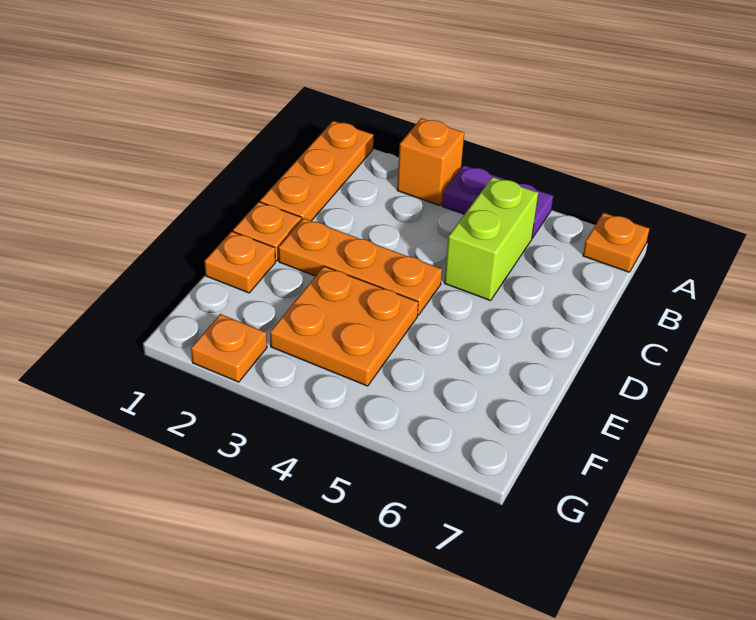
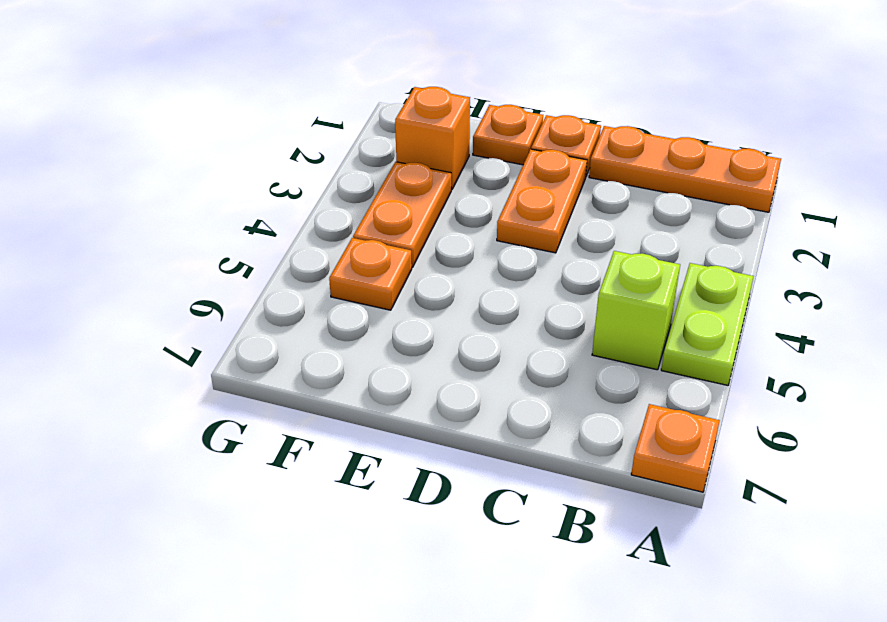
orange 1x1 brick [397,118,464,206] -> orange 1x1 brick moved to [395,87,470,190]
purple 1x2 plate [442,165,553,238] -> lime 1x2 plate [661,263,754,385]
lime 1x2 brick [444,177,538,301] -> lime 1x1 brick [592,251,680,370]
orange 1x3 plate [279,218,442,315] -> orange 1x2 plate [497,149,587,253]
orange 2x2 plate [270,266,418,386] -> orange 1x2 plate [353,162,451,267]
orange 1x1 plate [191,314,267,382] -> orange 1x1 plate moved to [329,238,412,310]

